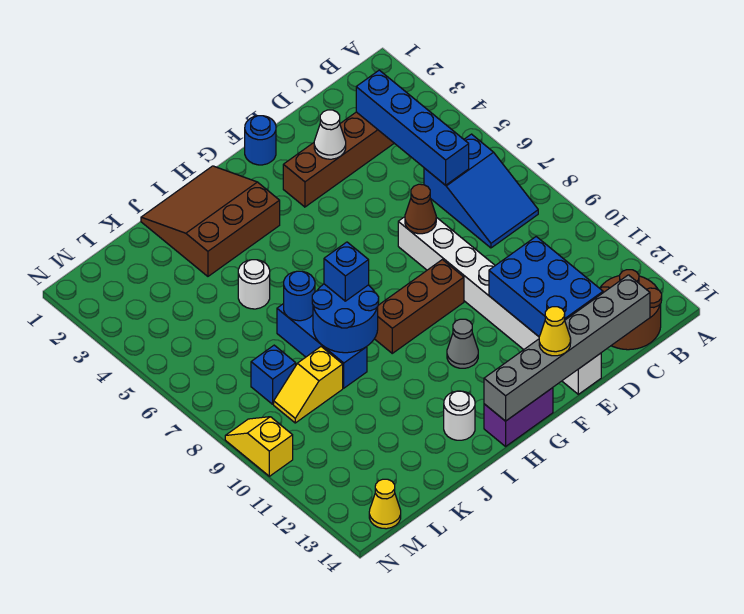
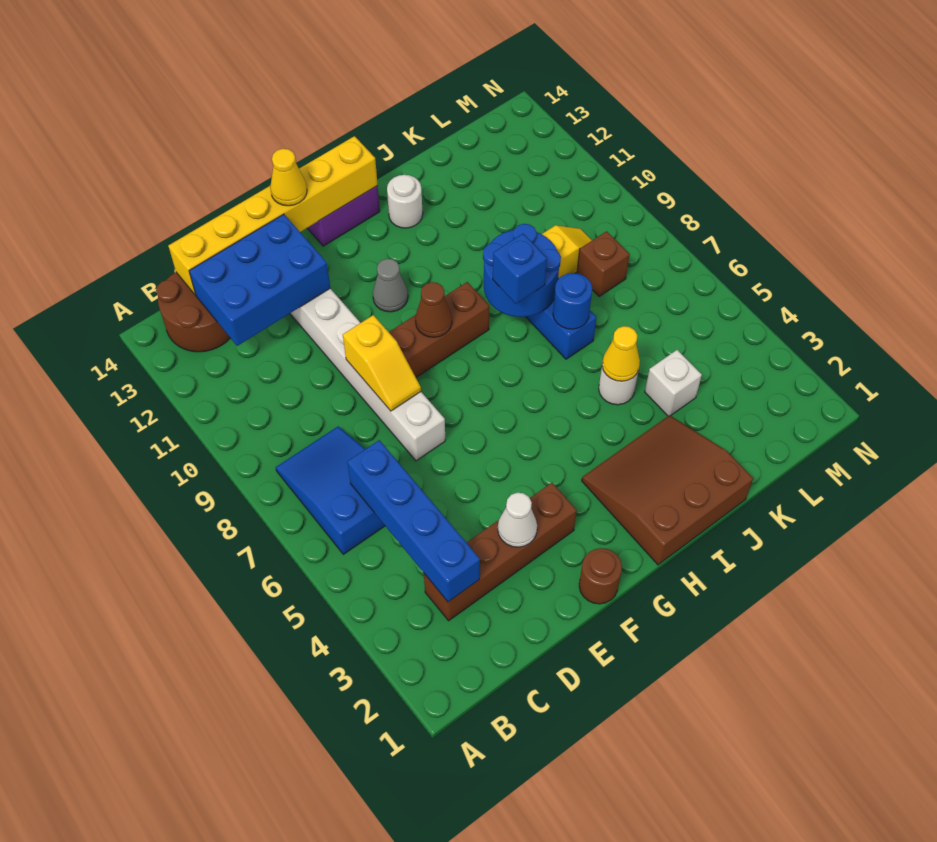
grey 1x6 brick [484,275,650,421] -> yellow 1x6 brick [168,136,377,295]
blue 2x3 brick [489,237,603,337] -> blue 2x3 brick turned to [189,214,330,346]
brown 1x1 cone [405,184,436,234] -> brown 1x1 cone moved to [415,282,452,337]
blue 1x1 round brick [245,116,276,165] -> brown 1x1 round brick [579,548,622,604]
brown 3x3 slope [141,166,280,276] -> brown 3x3 slope turned to [582,415,753,565]
none -> white 1x1 brick [645,350,702,416]
blue 1x1 brick [251,345,296,404] -> brown 1x1 brick [577,231,630,296]
yellow 1x1 cone [369,479,401,529] -> yellow 1x1 cone moved to [602,326,640,381]
yellow 1x2 slope [225,417,293,476] -> yellow 1x2 slope moved to [343,315,421,411]

